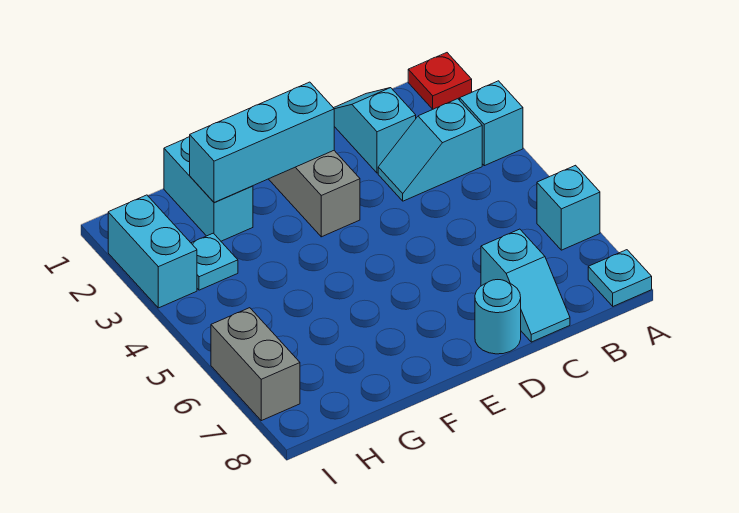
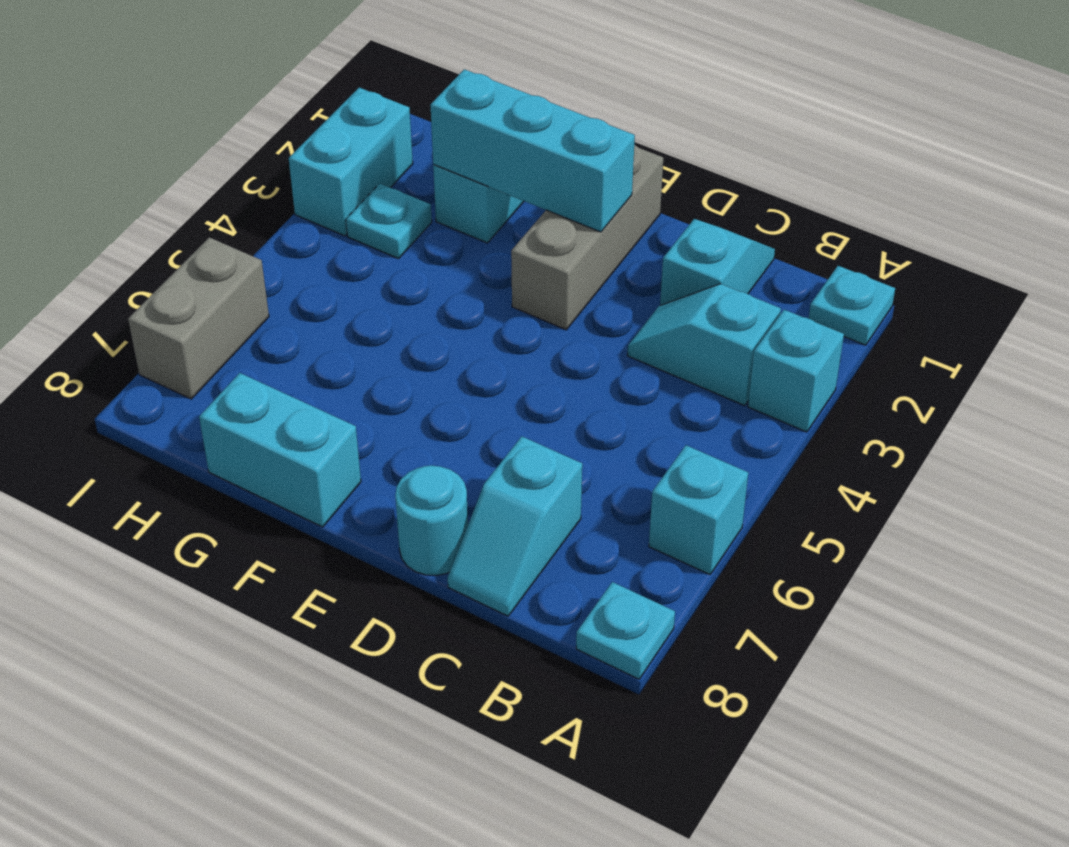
red 1x1 plate [408,53,472,109] -> cyan 1x1 plate [809,266,895,345]
none -> cyan 1x2 brick [199,373,361,527]

